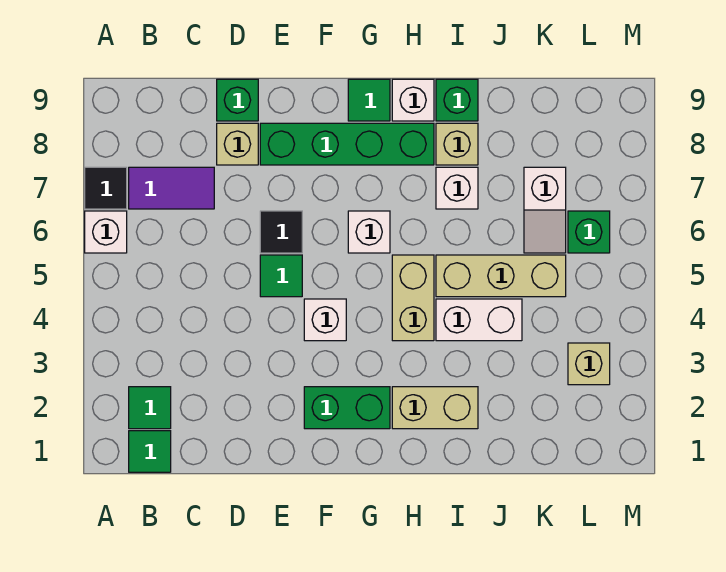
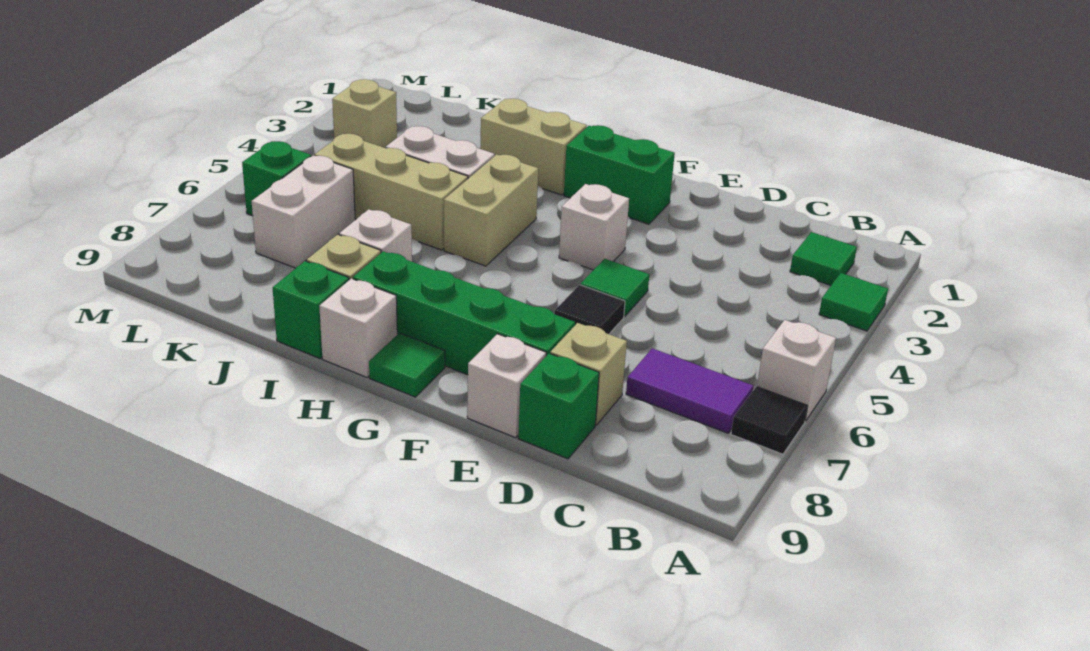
green 1x1 tile [129,431,171,472] -> green 1x1 tile moved to [819,273,888,331]
white 1x1 brick [348,211,390,253] -> white 1x1 brick moved to [467,334,546,438]
white 1x2 slope [524,167,566,253] -> white 1x2 brick [252,156,355,268]

